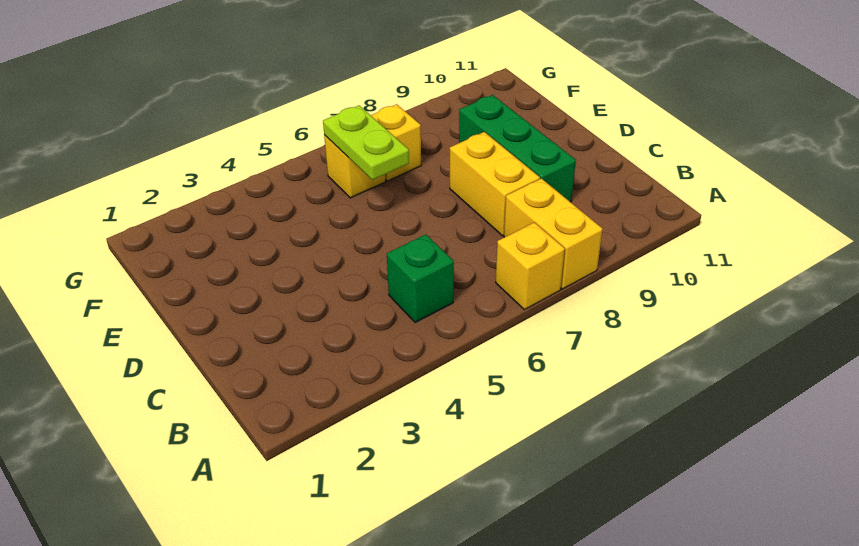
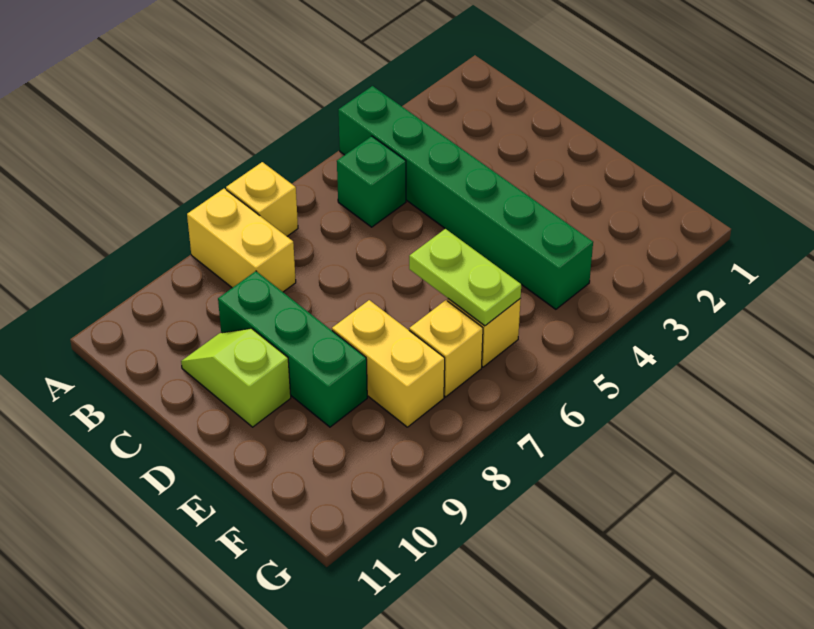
none -> green 1x6 brick [338,86,593,309]
yellow 1x2 brick [450,132,540,236] -> yellow 1x2 brick moved to [332,300,445,427]
none -> lime 1x2 slope [181,329,291,427]

